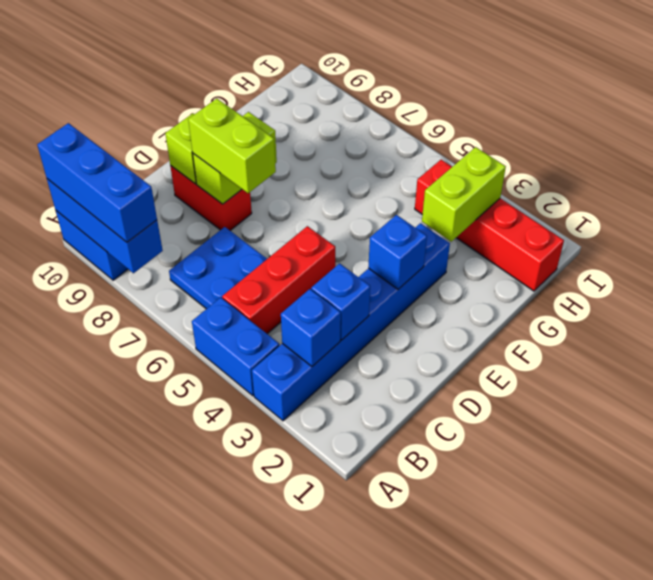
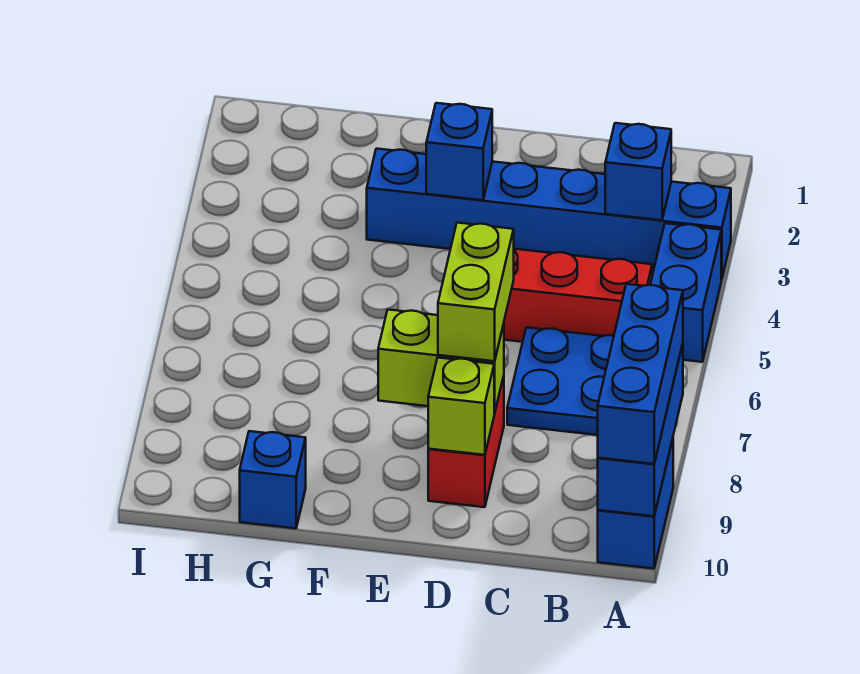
blue 1x1 brick [311,263,370,340] -> blue 1x1 brick moved to [240,431,306,528]
lime 1x2 brick [422,147,506,242] -> none
red 1x4 brick [415,160,564,291] -> none

